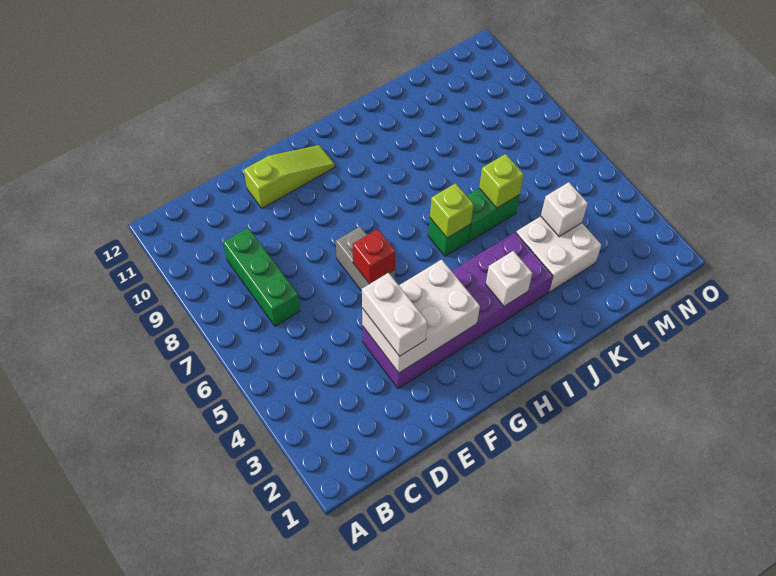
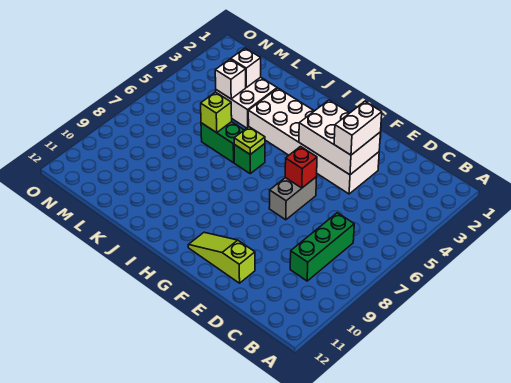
purple 2x6 brick [362,232,553,389] -> white 2x6 brick [248,88,379,194]
white 1x1 brick [486,251,532,306] -> white 1x1 brick moved to [231,48,261,87]
lime 1x1 brick [430,183,474,238] -> lime 1x1 plate [234,127,265,154]

